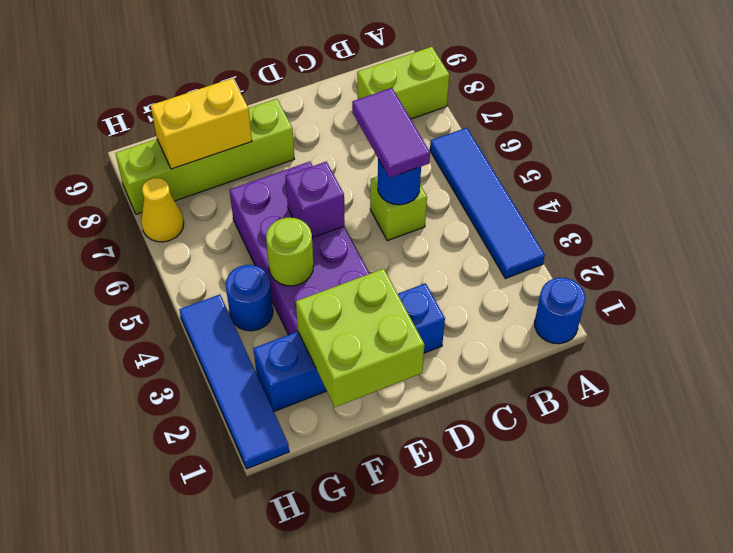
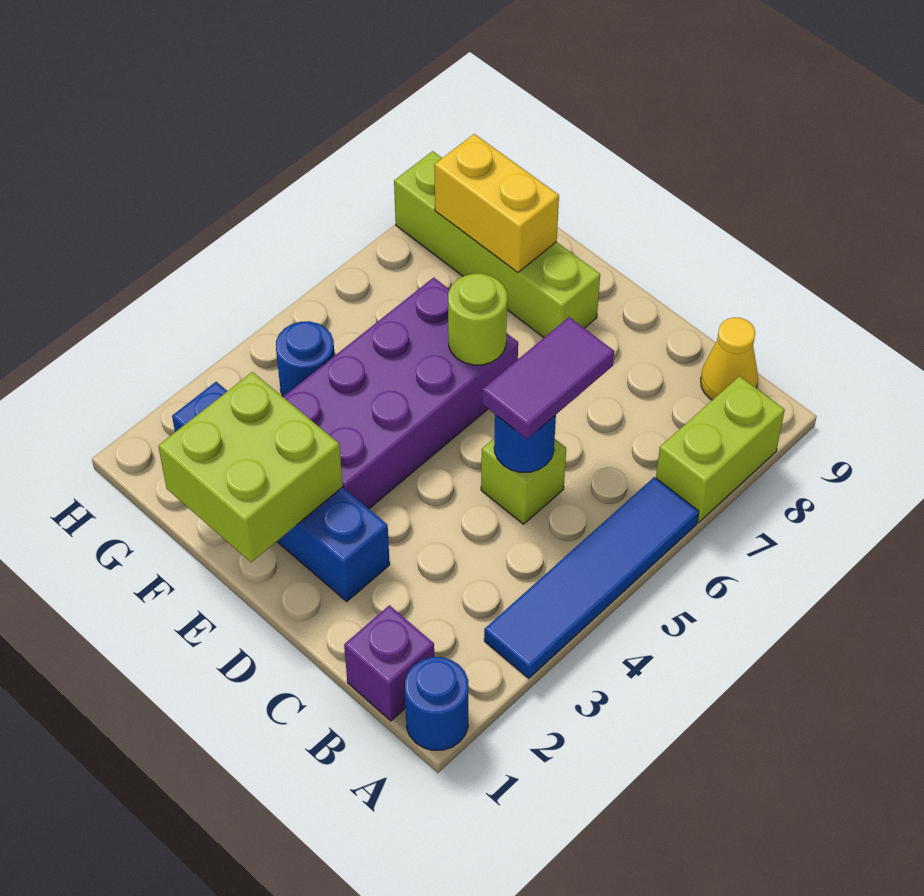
lime 1x2 brick [357,47,449,119] -> lime 1x2 brick turned to [656,376,785,522]
purple 1x1 brick [286,162,345,238] -> purple 1x1 brick moved to [344,605,434,721]
lime 1x1 round brick [266,218,313,286] -> lime 1x1 round brick moved to [448,274,507,365]
blue 1x4 tile [179,295,289,469] -> none
yellow 1x1 cone [141,178,184,242] -> yellow 1x1 cone moved to [701,317,758,400]

